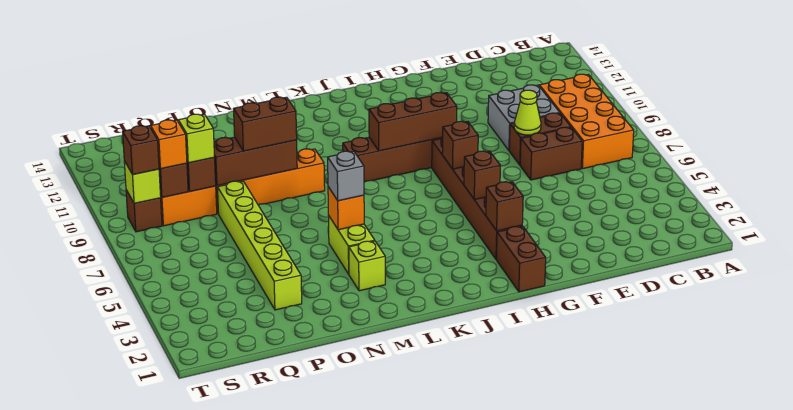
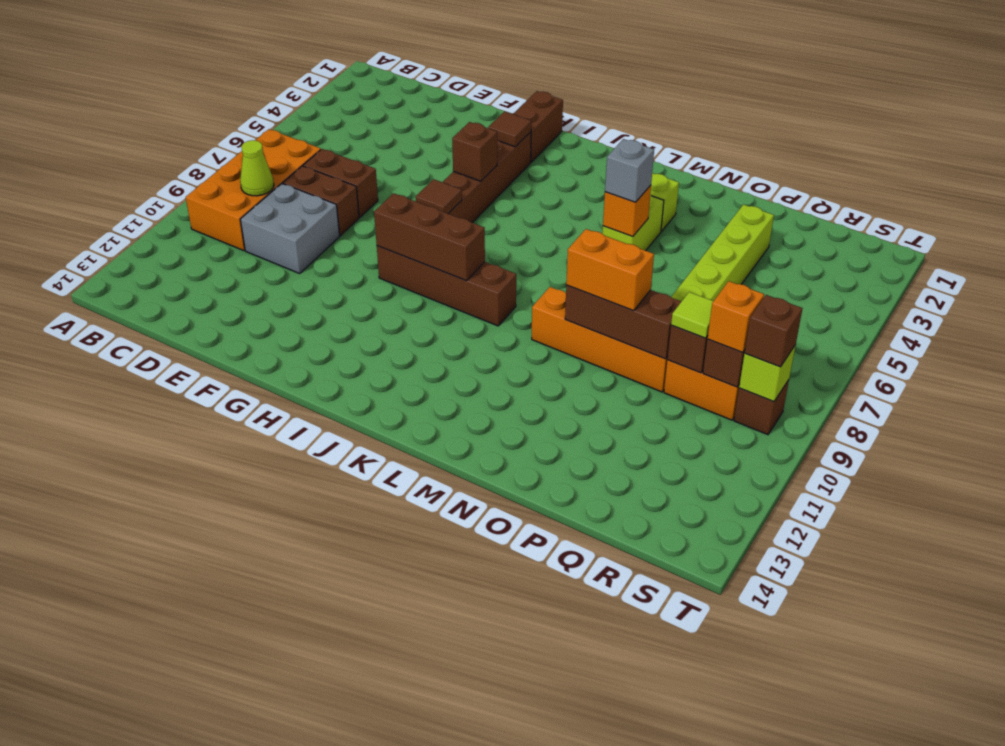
lime 1x1 cone [514,90,541,135] -> lime 1x1 cone moved to [240,140,274,196]
brown 1x1 brick [486,182,523,231] -> brown 1x1 tile [488,111,531,147]
brown 1x1 brick [442,121,478,169] -> brown 1x1 tile [416,179,462,213]
brown 1x2 brick [234,97,297,151] -> orange 1x2 brick [566,229,654,311]
lime 1x1 brick [178,114,215,163] -> lime 1x1 tile [671,292,713,338]

